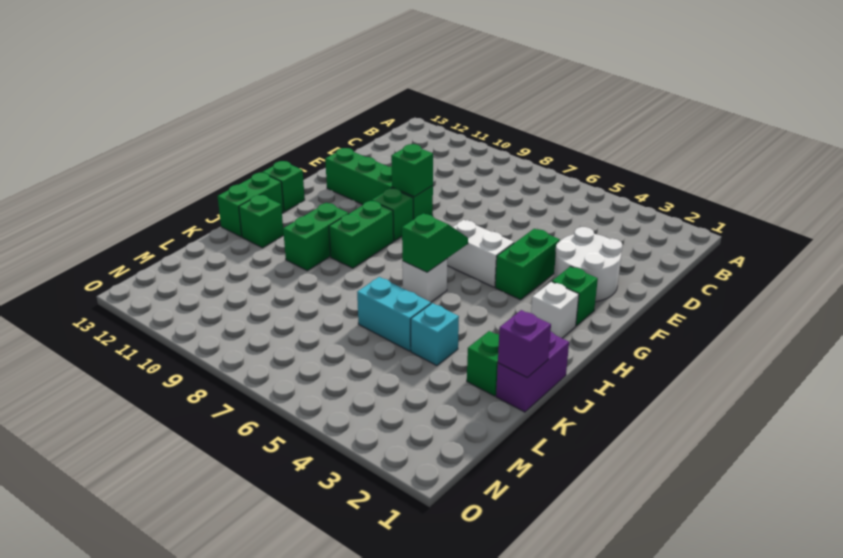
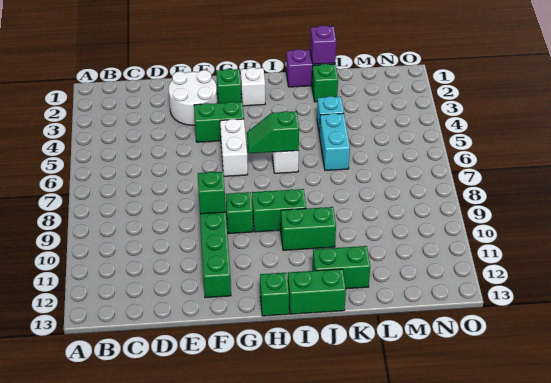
green 1x1 brick [239,195,284,248] -> green 1x2 brick [313,246,370,289]

